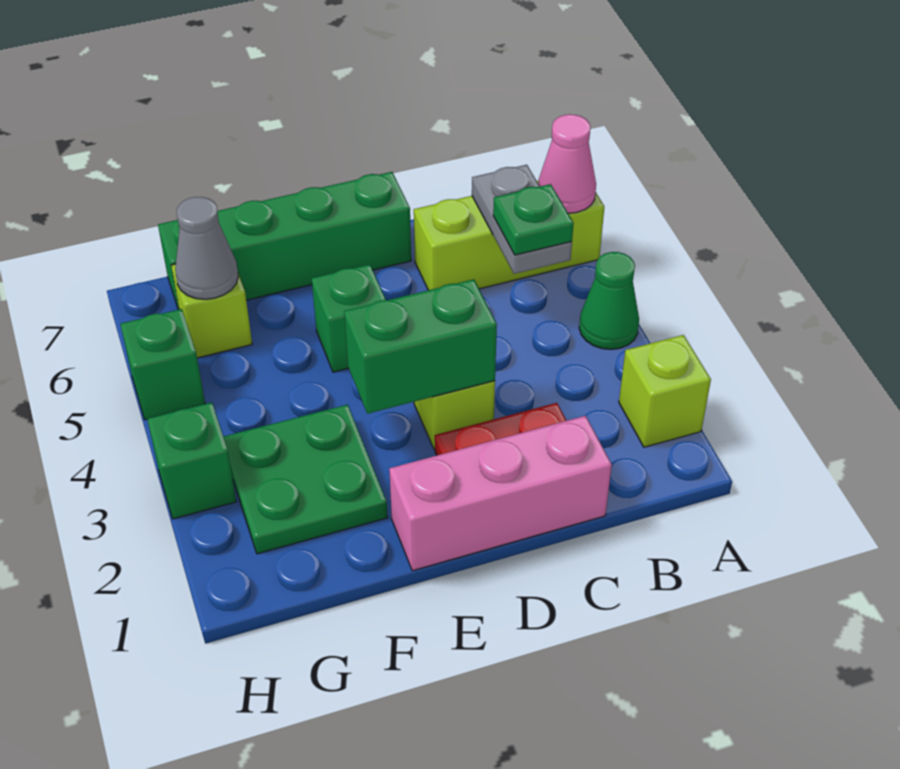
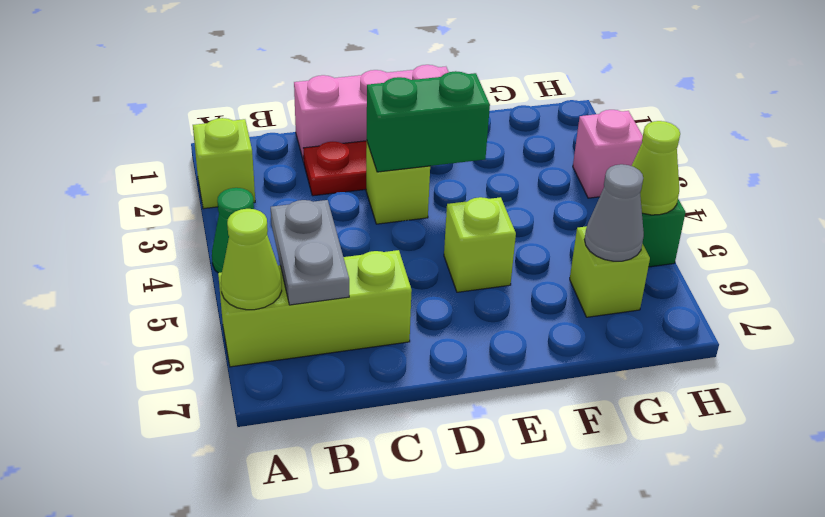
pink 1x1 cone [538,114,596,213] -> lime 1x1 cone [221,209,282,310]
green 1x1 plate [493,184,574,255] -> none
green 1x4 brick [158,172,411,310] -> none
green 1x1 brick [312,264,386,372] -> lime 1x1 brick [444,197,516,292]
green 2x2 plate [223,405,388,554] -> none
green 1x1 brick [147,402,236,519] -> pink 1x1 brick [573,110,643,198]
none -> lime 1x1 cone [632,121,680,215]

